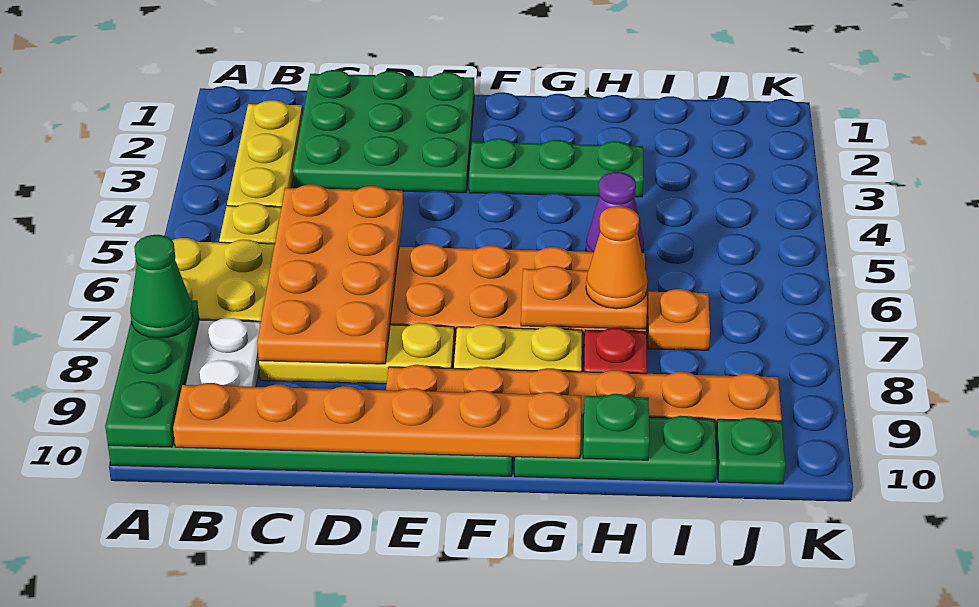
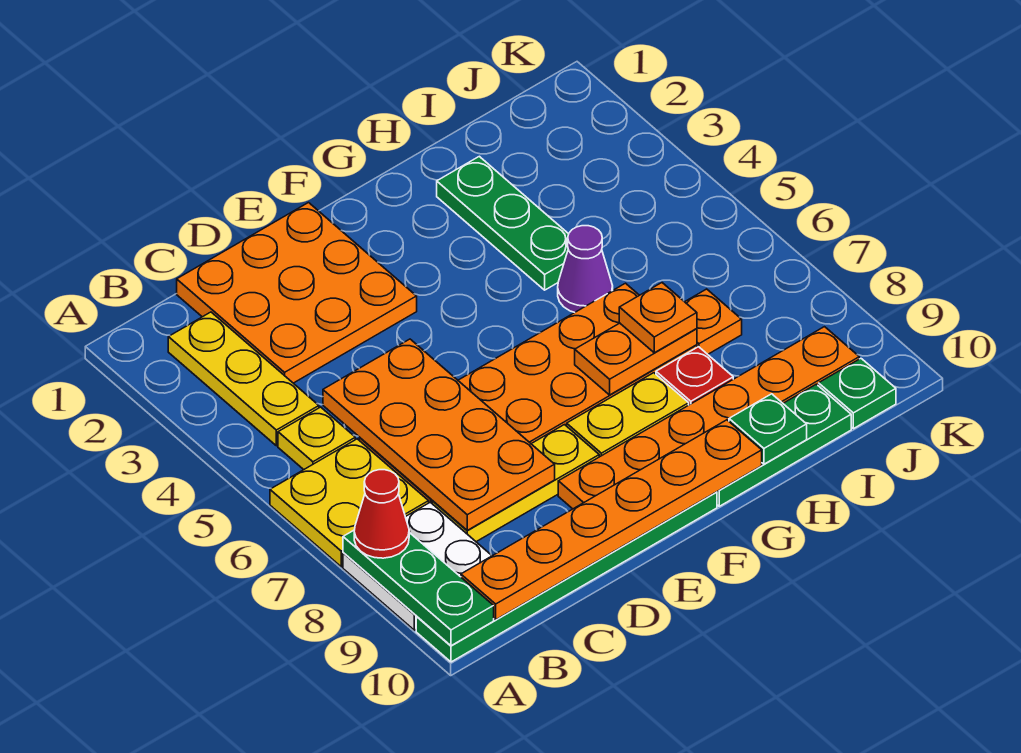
green 1x1 cone [130,235,193,338] -> red 1x1 cone [354,470,409,558]
green 3x3 plate [293,70,474,193] -> orange 3x3 plate [177,203,417,383]
green 1x3 plate [469,139,643,197] -> green 1x3 plate turned to [437,156,569,290]
orange 1x1 cone [586,206,647,309] -> orange 1x1 plate [619,283,697,353]

